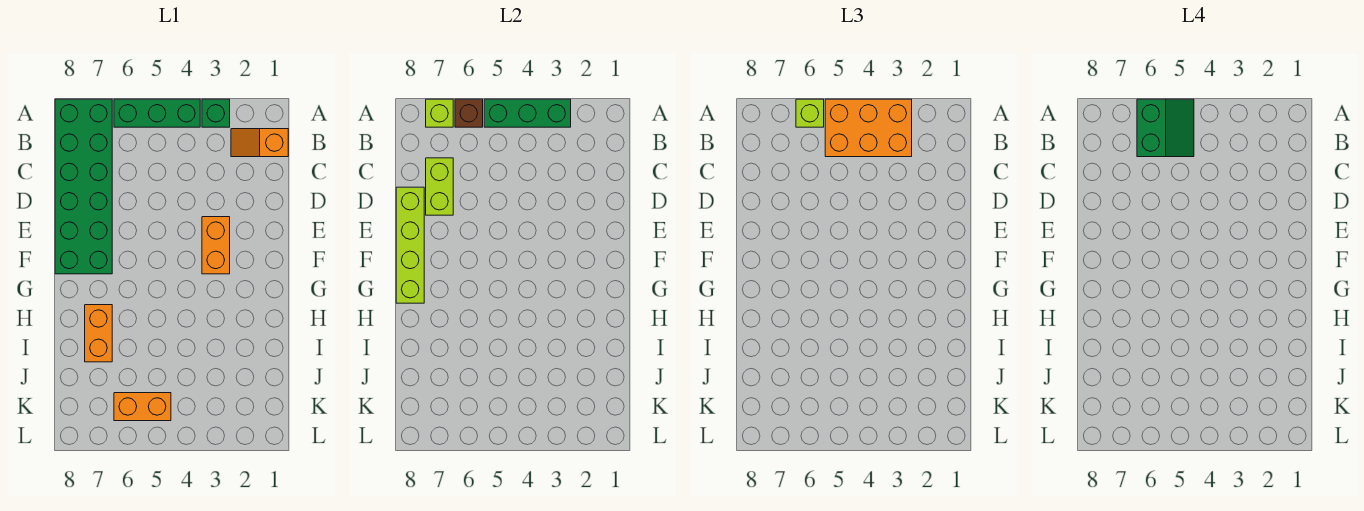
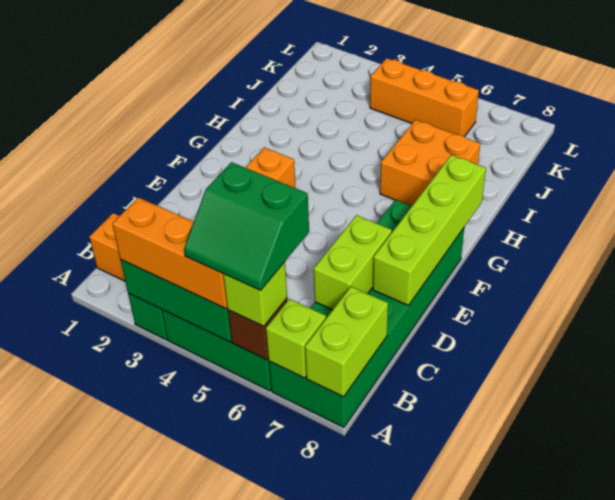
orange 2x3 brick [825,99,912,157] -> orange 1x3 brick [112,197,227,309]
green 2x2 slope [1137,99,1194,157] -> green 2x2 slope turned to [184,162,309,291]
none -> lime 1x2 brick [305,287,388,397]
orange 1x2 brick [85,305,112,362] -> orange 2x2 brick [380,120,480,206]
orange 1x2 brick [114,393,171,421] -> orange 1x3 brick [370,58,479,137]

